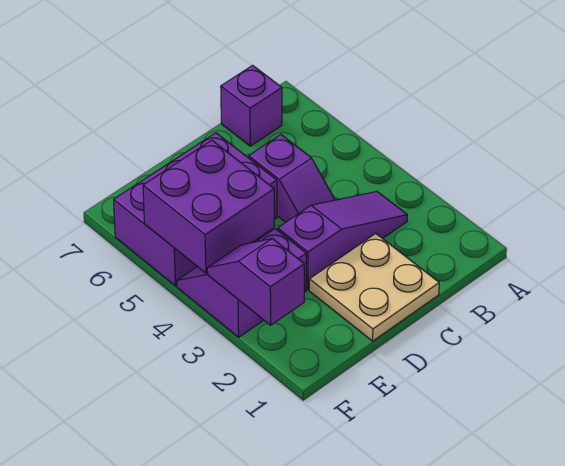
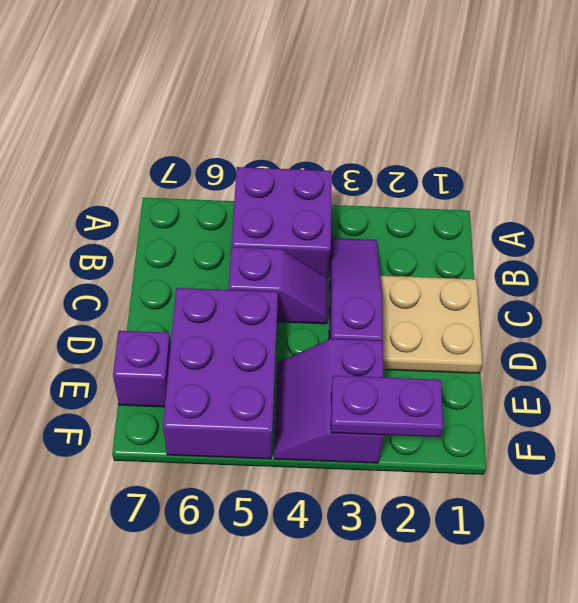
purple 1x1 brick [221,65,282,146] -> purple 1x1 brick moved to [113,331,171,407]
purple 2x2 brick [143,140,274,273] -> purple 2x2 brick moved to [231,167,332,278]
purple 1x2 slope [207,239,304,325] -> purple 1x2 plate [331,376,443,437]

